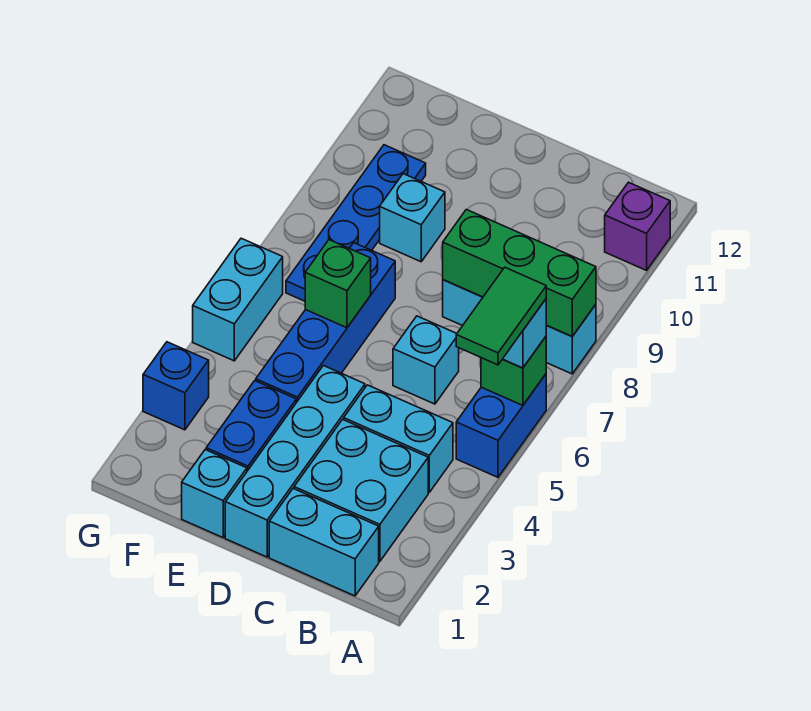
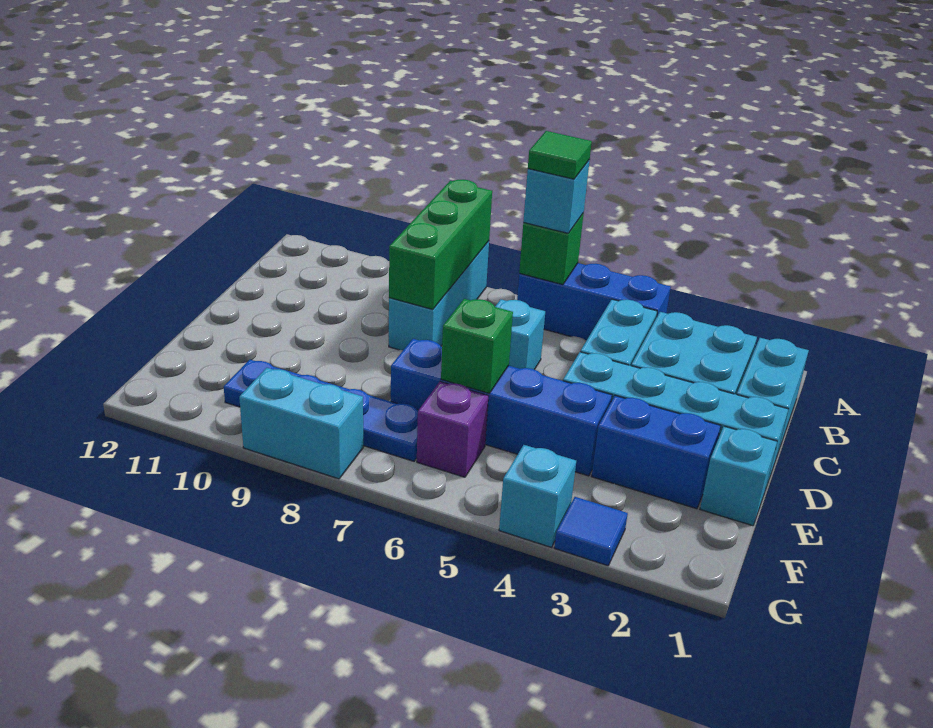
blue 1x2 brick [456,374,546,477] -> blue 1x3 brick [517,263,671,341]
green 1x2 tile [456,267,546,365] -> green 1x1 tile [528,131,592,179]
purple 1x1 brick [605,182,670,270] -> purple 1x1 brick moved to [417,382,488,477]
cyan 1x1 brick [380,174,445,262] -> cyan 1x1 brick moved to [499,445,576,547]
blue 1x1 brick [143,342,209,430] -> blue 1x1 tile [554,497,628,566]
cyan 1x2 brick [193,238,283,361] -> cyan 1x2 brick moved to [239,368,363,479]

